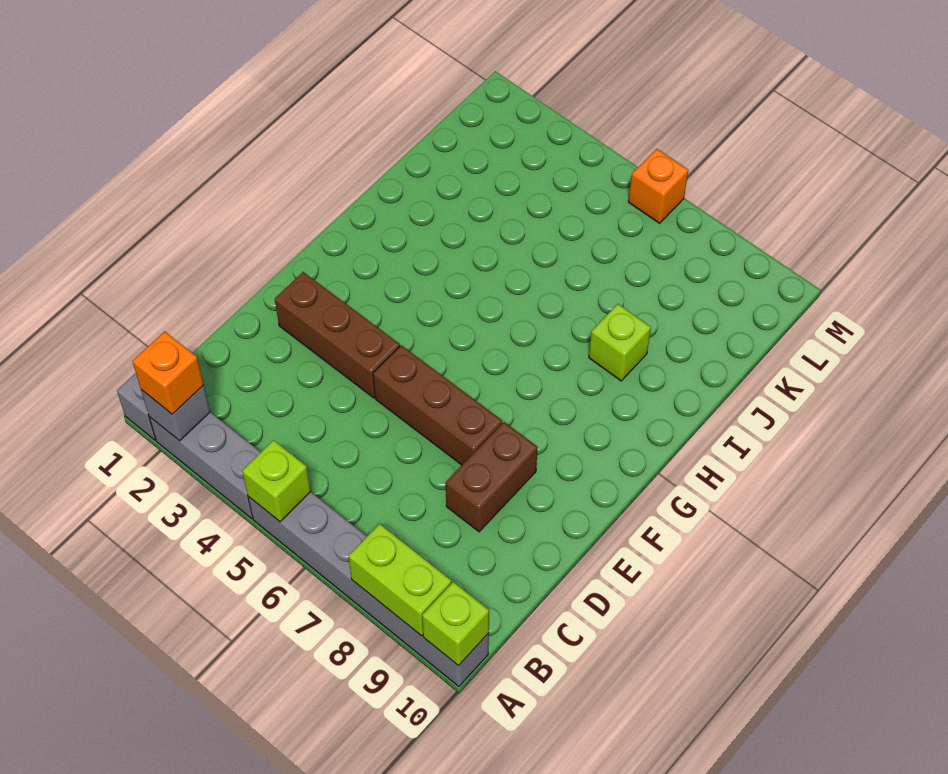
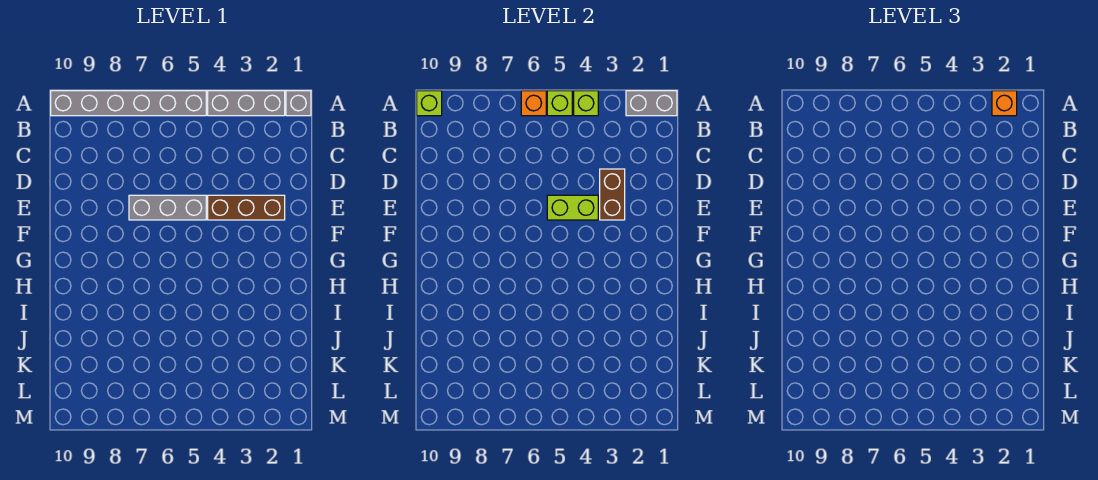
grey 1x1 brick [141,385,210,441] -> grey 1x2 brick [626,91,677,116]
lime 1x2 brick [349,524,451,636] -> lime 1x2 brick moved to [547,195,598,220]
brown 1x2 brick [446,422,538,532] -> brown 1x2 brick moved to [600,169,625,220]
brown 1x3 brick [373,345,502,465] -> grey 1x3 brick [129,195,206,220]
lime 1x1 brick [589,304,651,381] -> lime 1x1 brick moved to [574,91,598,116]
orange 1x1 brick [628,149,688,223] -> orange 1x1 brick moved to [521,91,546,116]

